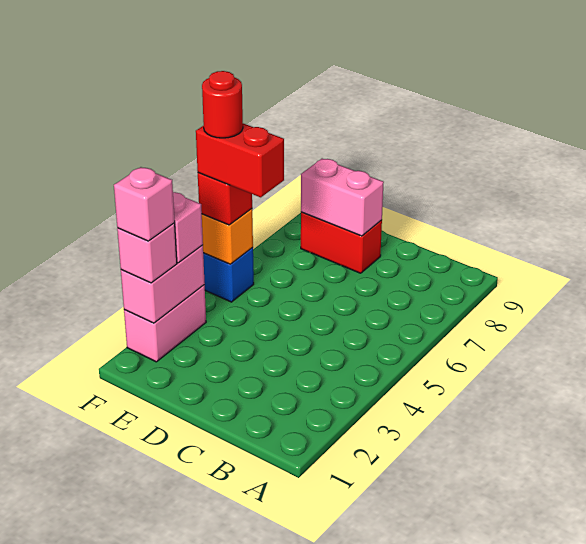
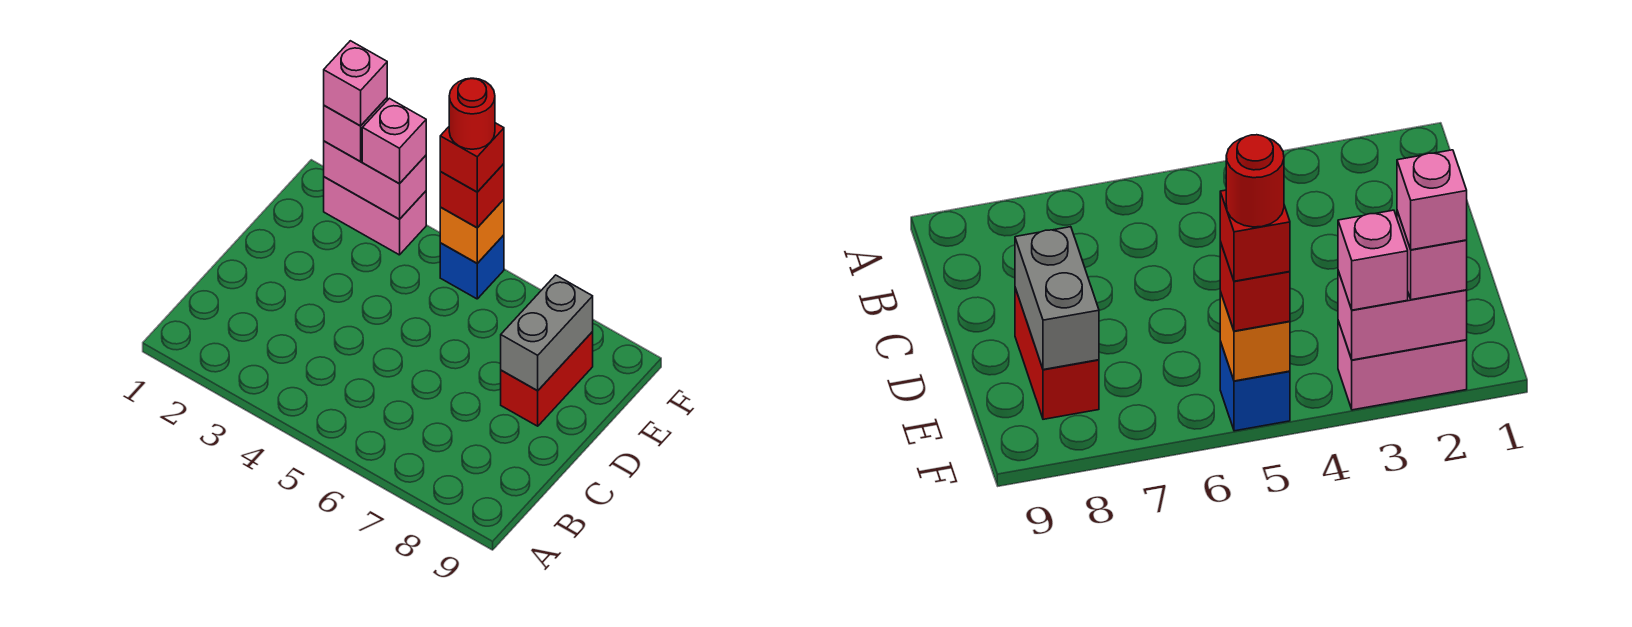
pink 1x2 brick [301,159,384,236] -> grey 1x2 brick [501,275,593,390]
red 1x2 brick [196,123,284,197] -> red 1x1 brick [440,123,504,192]

